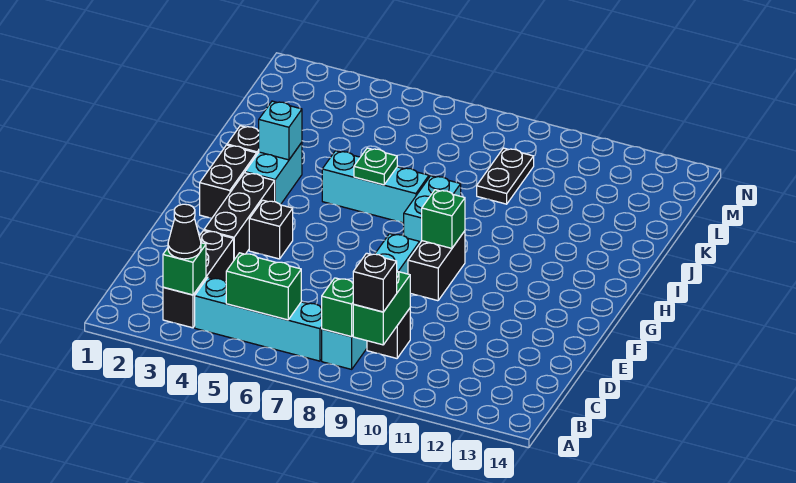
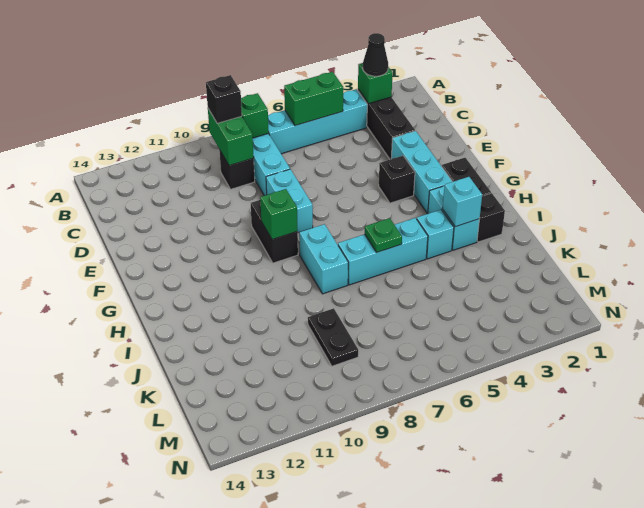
black 1x3 brick [204,173,275,260] -> cyan 1x3 brick [391,131,452,213]
none -> cyan 1x1 brick [417,210,454,259]

